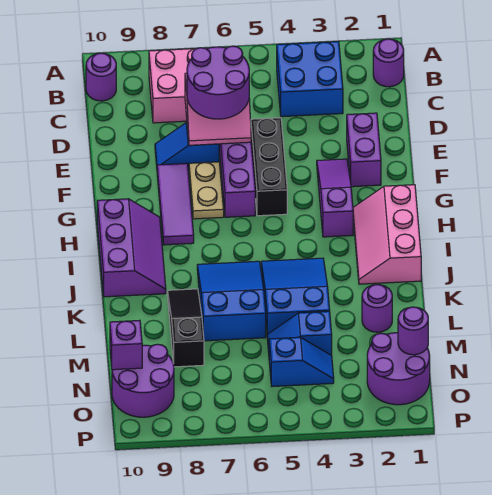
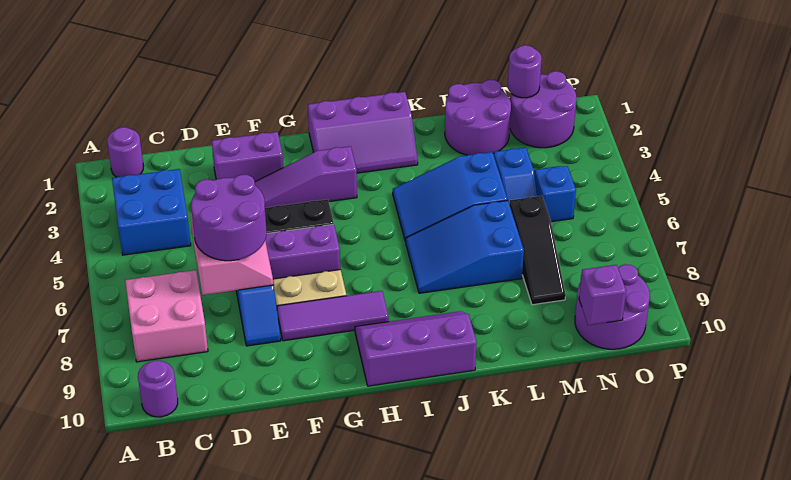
pink 2x3 slope [353,185,421,284] -> purple 2x3 slope [308,92,418,173]
black 1x3 slope [167,289,204,367] -> black 1x3 slope turned to [509,196,566,305]
purple 1x1 round brick [362,285,392,332] -> purple 2x2 round brick [445,80,511,155]

